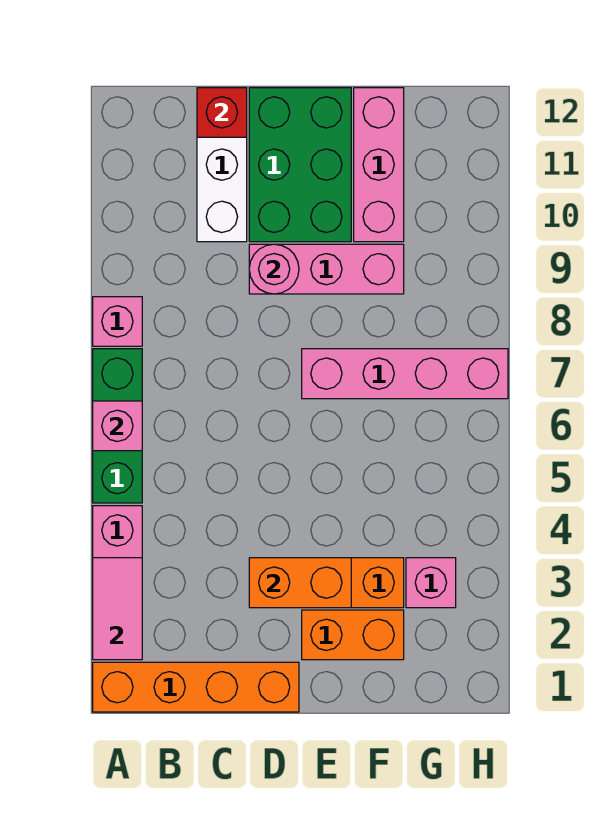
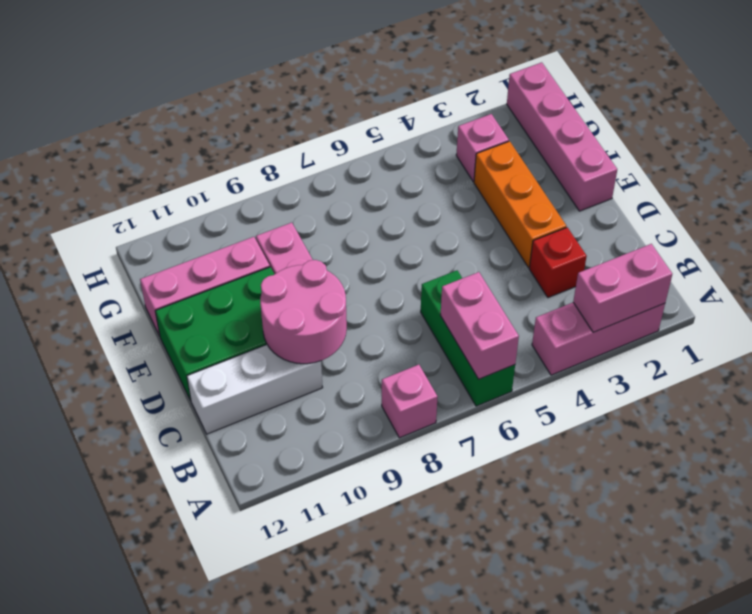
orange 1x4 brick [93,662,299,712] -> none
pink 1x2 tile [93,558,142,660] -> pink 1x2 brick [573,244,672,332]
green 1x3 brick [93,349,142,503] -> green 1x3 brick turned to [421,271,515,406]
pink 1x1 brick [93,401,142,451] -> pink 1x2 brick [440,272,519,379]
red 1x1 brick [197,88,247,137] -> red 1x1 brick moved to [529,227,587,298]
orange 1x2 brick [249,558,351,608] -> none
pink 1x1 round brick [249,244,299,294] -> pink 2x2 round brick [260,260,347,364]
orange 1x2 brick [302,610,404,660] -> none
pink 1x4 brick [302,349,508,399] -> pink 1x4 brick moved to [507,62,617,211]

